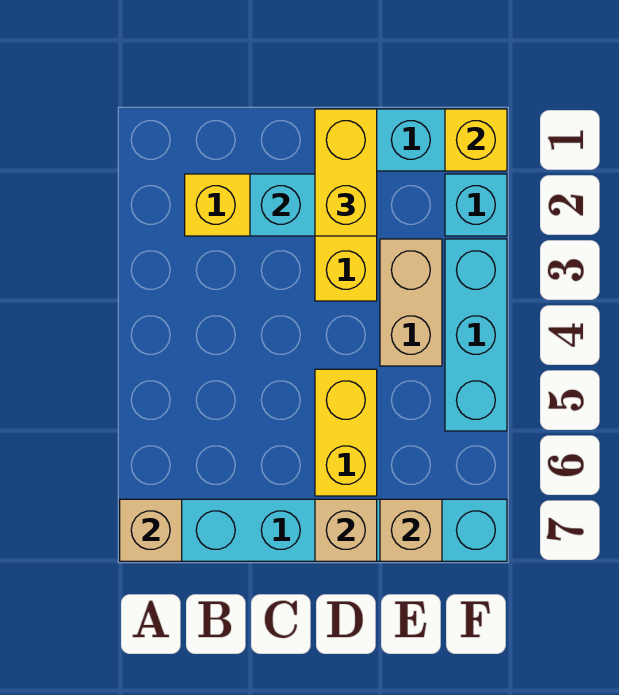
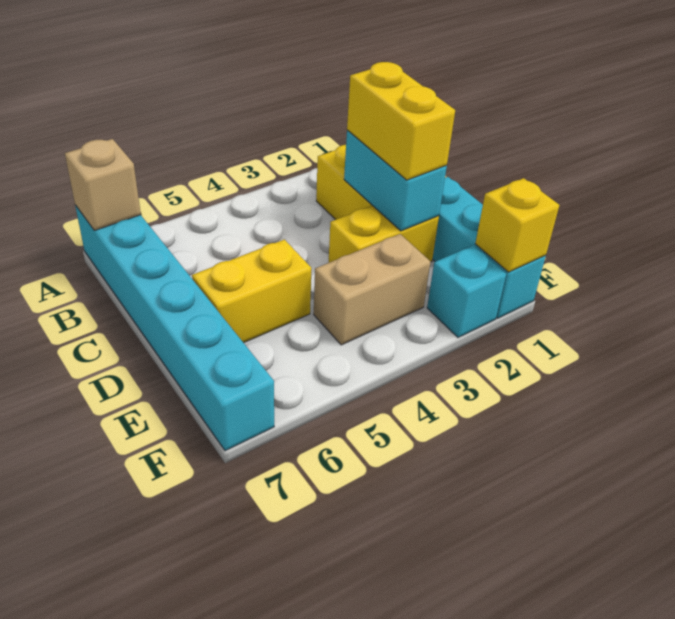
yellow 1x2 brick [315,109,377,236] -> yellow 1x2 brick turned to [347,62,455,180]
tan 1x1 brick [315,499,377,561] -> none
tan 1x1 brick [380,499,442,561] -> none
cyan 1x3 brick [445,239,507,431] -> none

